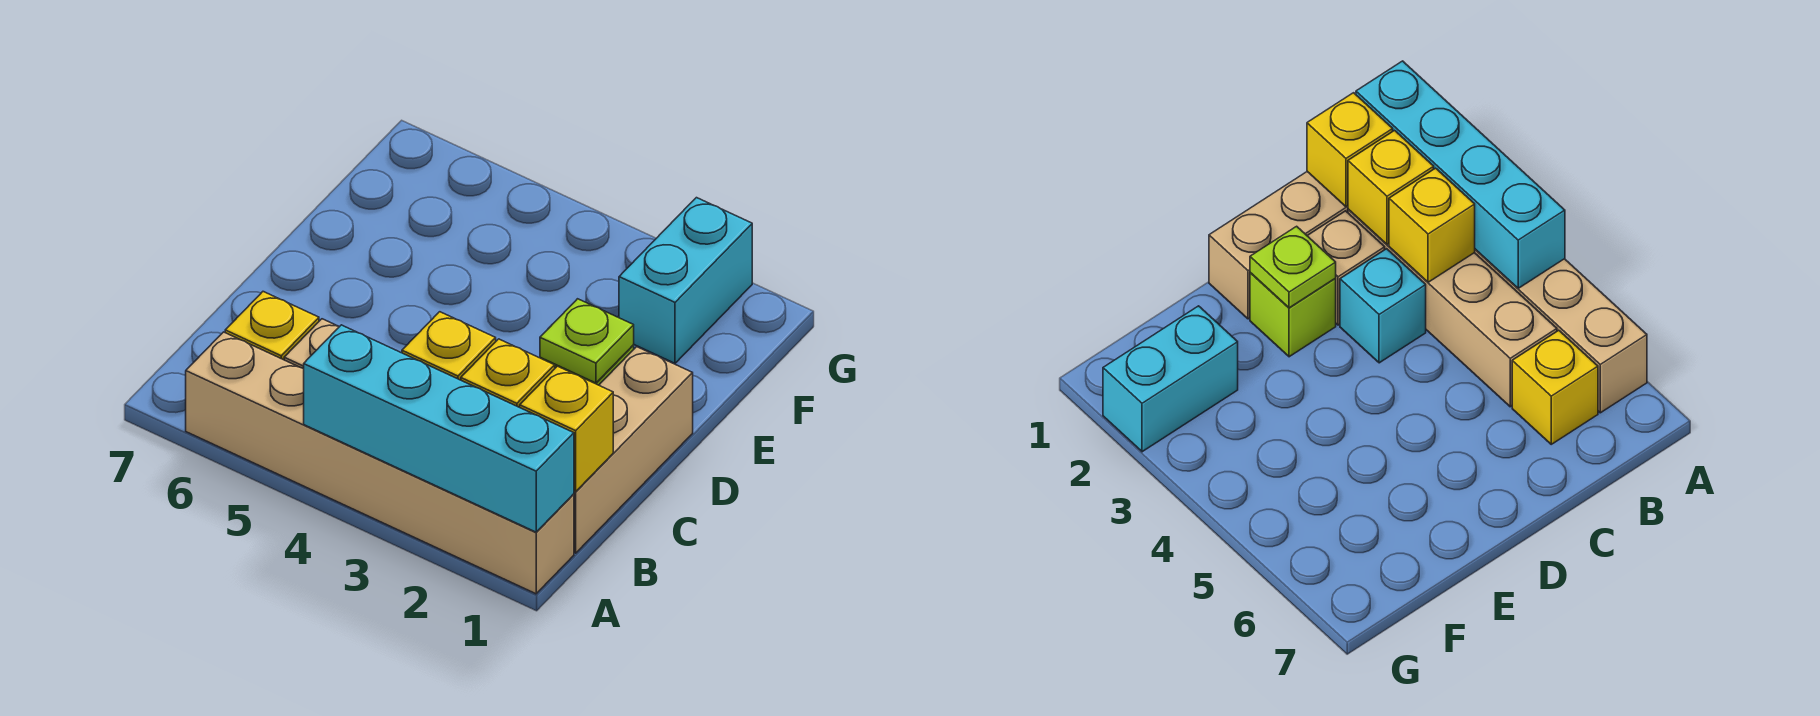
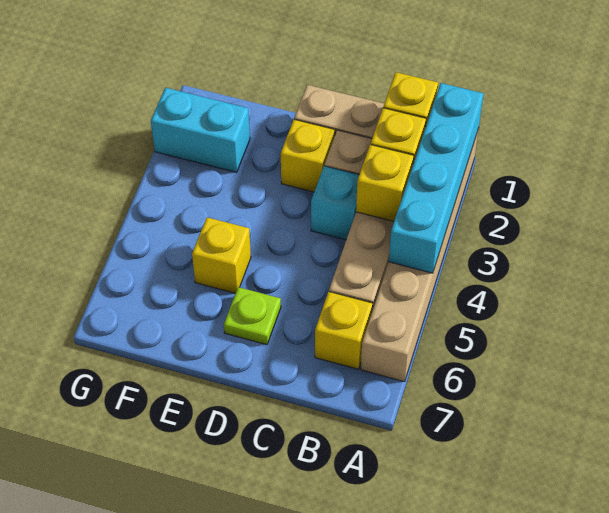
lime 1x1 brick [1250,273,1336,357] -> yellow 1x1 brick [281,119,335,192]
lime 1x1 plate [540,299,634,383] -> lime 1x1 plate moved to [224,287,281,345]
none -> yellow 1x1 brick [192,217,251,293]

